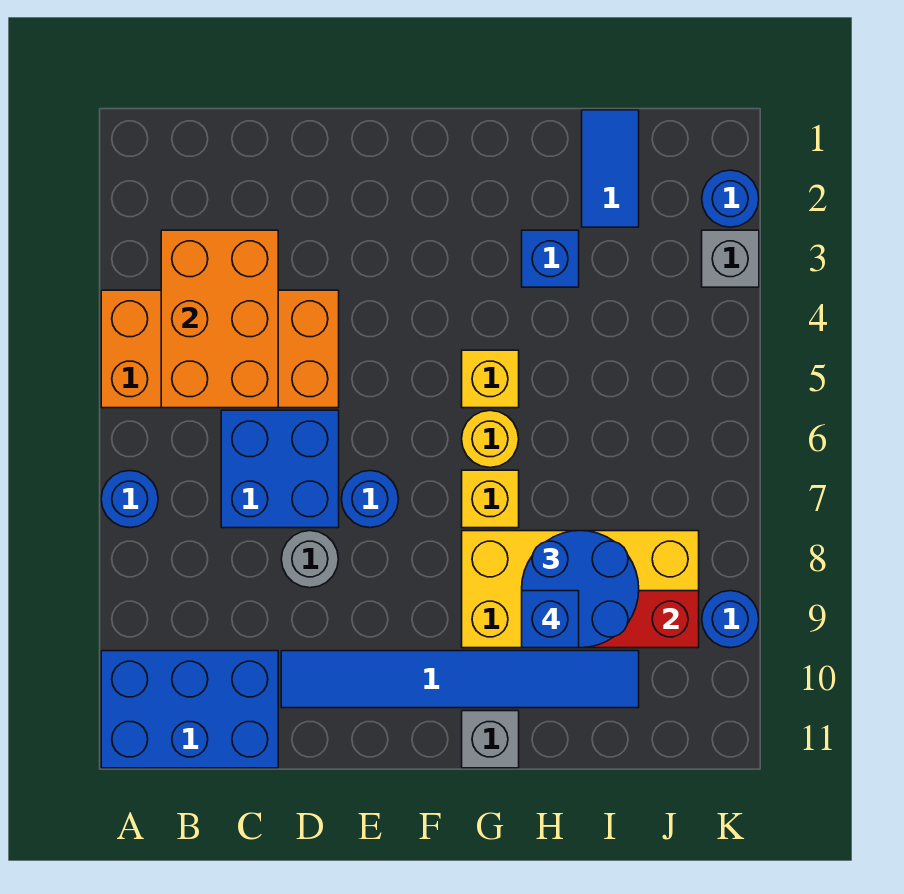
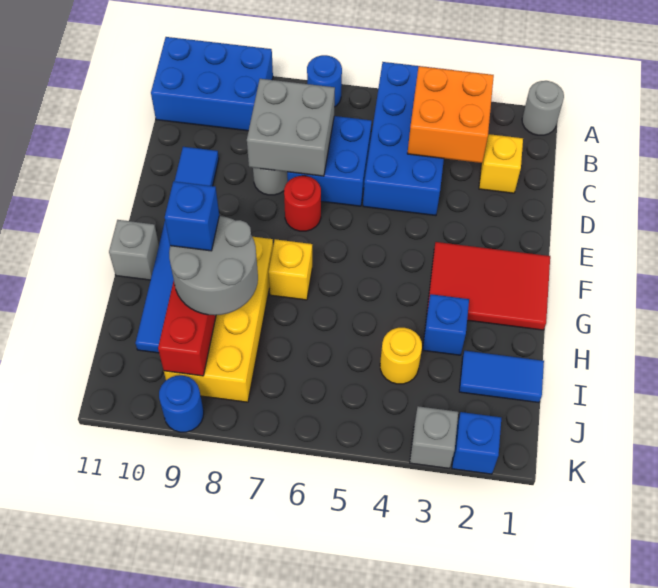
none -> grey 1x1 round brick [522,81,564,135]
orange 2x4 brick [101,290,339,408] -> blue 2x4 brick [363,62,449,216]
blue 2x3 brick [101,651,278,768] -> blue 2x3 brick turned to [151,37,273,131]
orange 2x3 brick [161,230,278,408] -> orange 2x2 brick [407,66,494,163]
none -> grey 2x2 brick [247,79,335,176]
blue 1x1 round brick [341,471,398,528] -> red 1x1 round brick [284,176,321,231]
none -> red 2x3 tile [427,242,550,330]
yellow 1x1 brick [462,350,519,408] -> yellow 1x1 brick moved to [479,134,523,193]
yellow 1x1 round brick [462,410,519,468] -> yellow 1x1 round brick moved to [380,328,422,384]
blue 2x2 round brick [522,531,639,648] -> grey 2x2 round brick [169,216,258,315]
blue 1x1 round brick [702,170,759,227] -> blue 1x1 brick [452,412,501,474]

